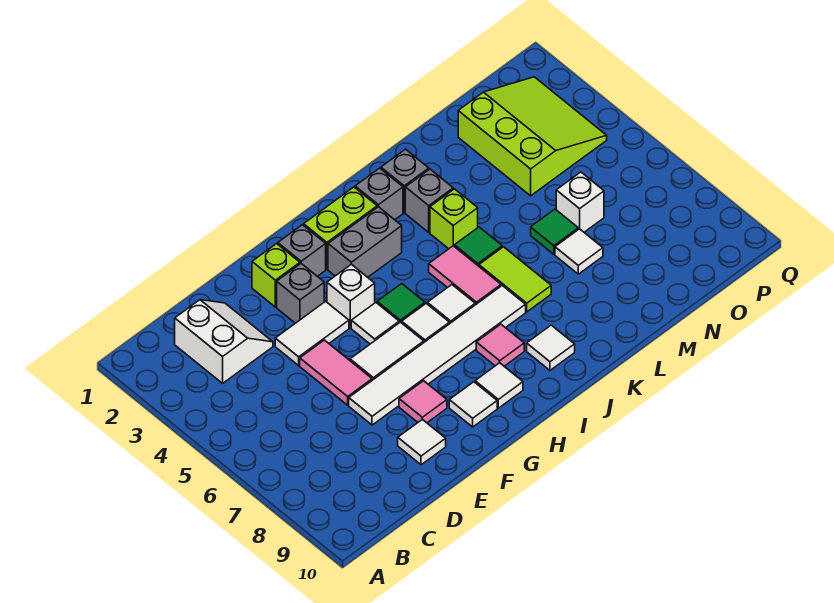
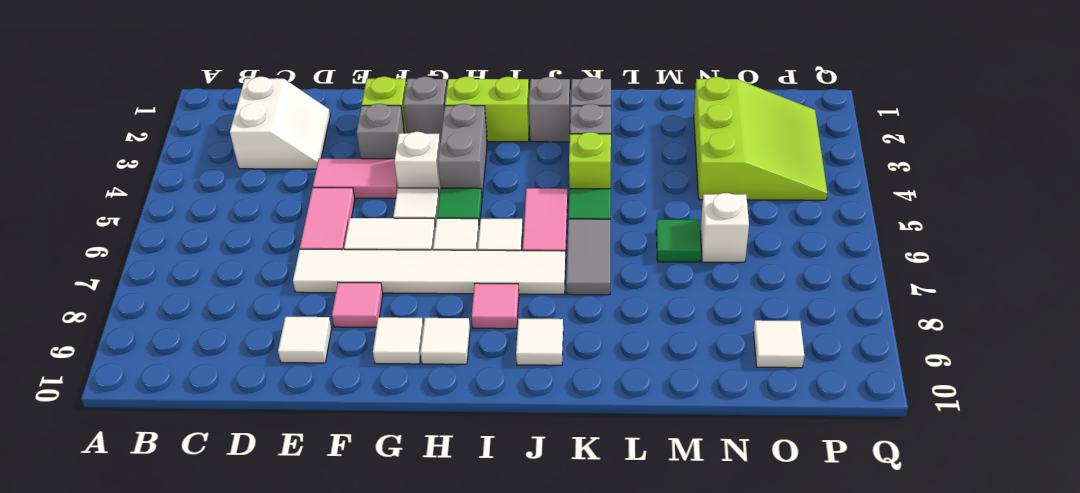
white 1x2 tile [275,301,349,365] -> pink 1x2 tile [313,159,398,198]
grey 1x2 brick [328,207,402,277] -> grey 1x2 brick turned to [438,104,487,197]
lime 1x2 tile [479,247,551,312] -> grey 1x2 tile [566,219,610,295]
white 1x1 tile [555,229,603,274] -> white 1x1 tile moved to [753,320,804,368]

